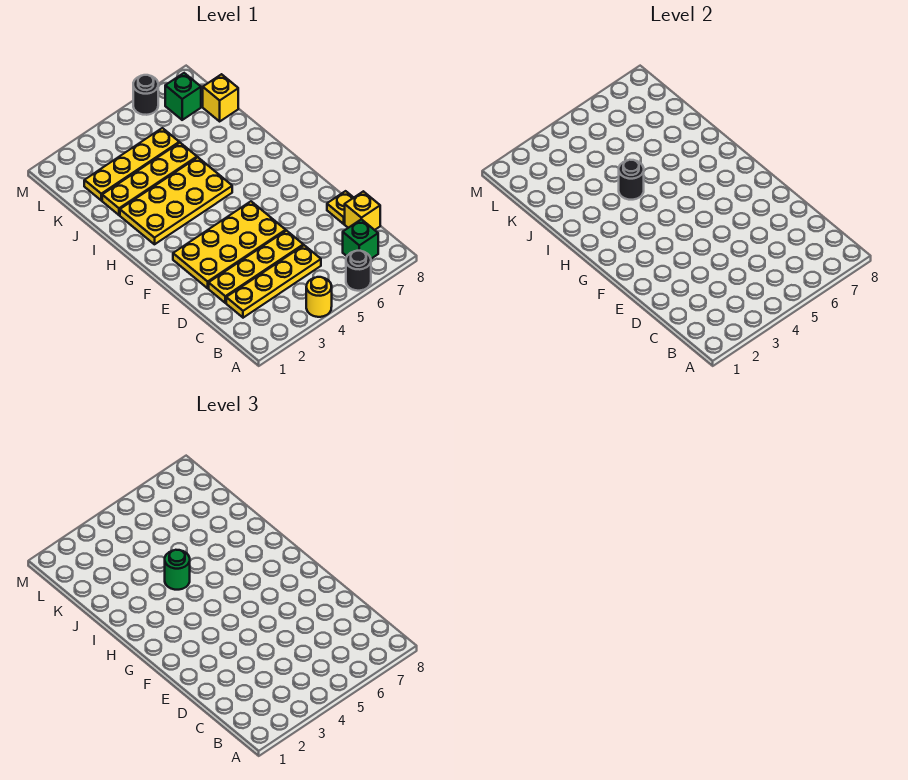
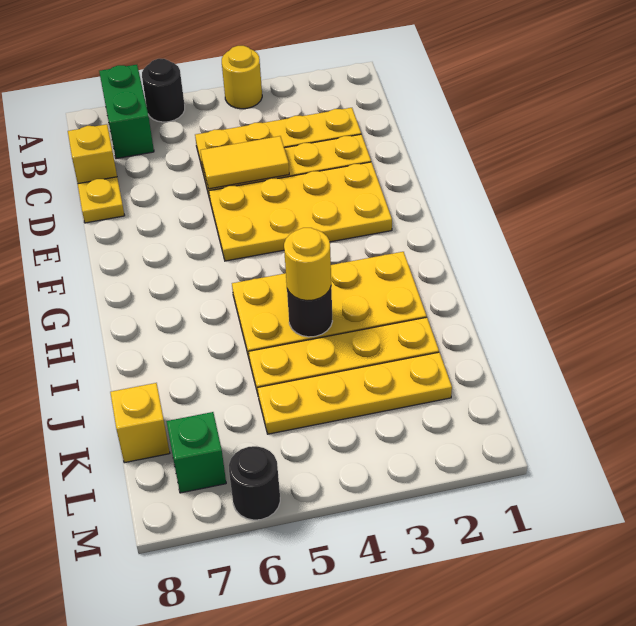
green 1x1 brick [343,219,378,259] -> green 1x2 brick [99,65,154,159]
none -> yellow 1x2 tile [200,136,289,189]
green 1x1 round brick [165,550,190,590] -> yellow 1x1 round brick [284,228,331,301]

